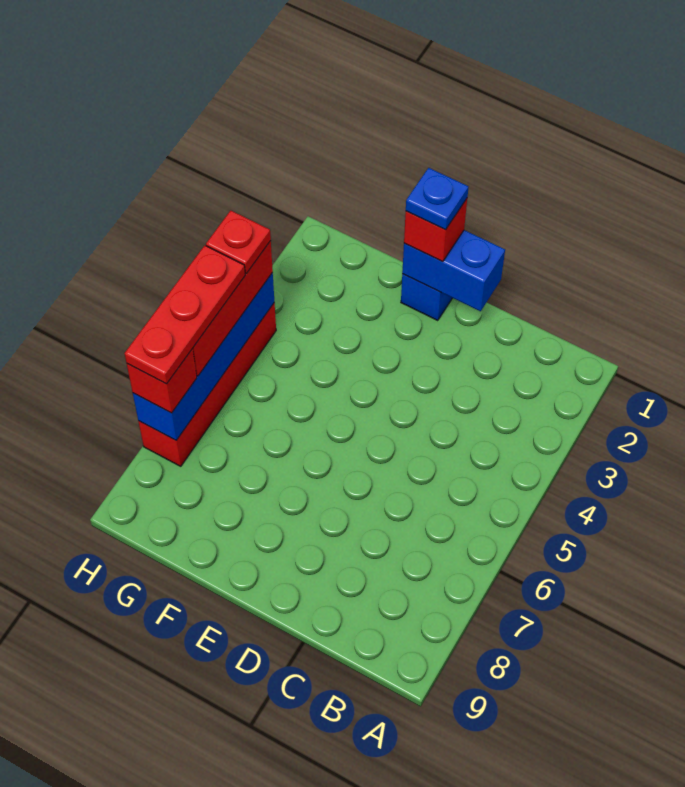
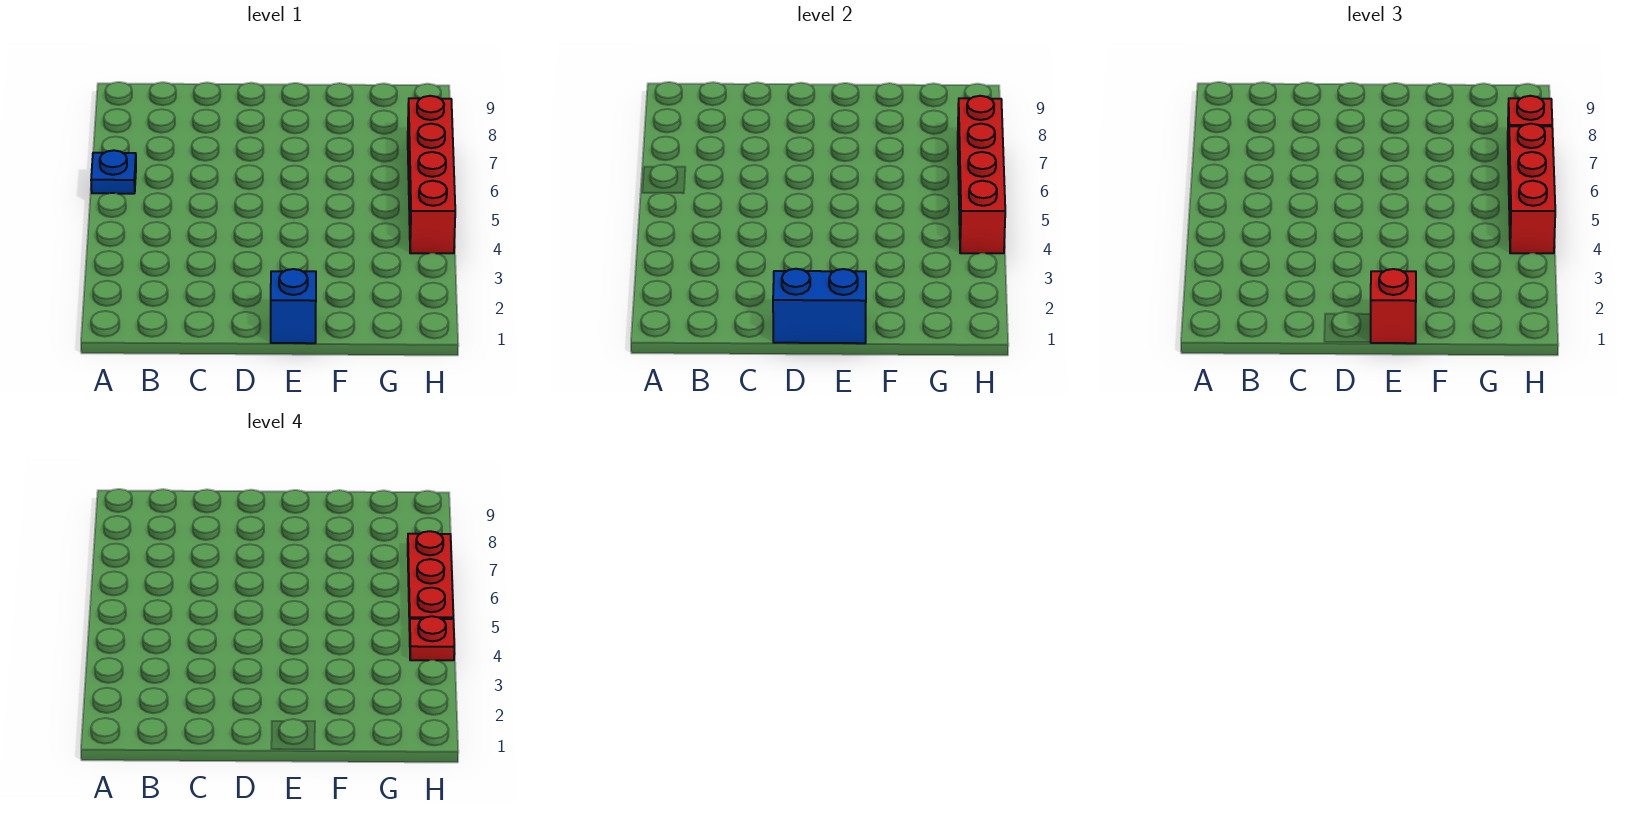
blue 1x1 plate [406,168,468,230] -> blue 1x1 plate moved to [91,150,136,194]
blue 1x4 brick [133,273,274,440] -> red 1x4 brick [958,96,1005,253]

